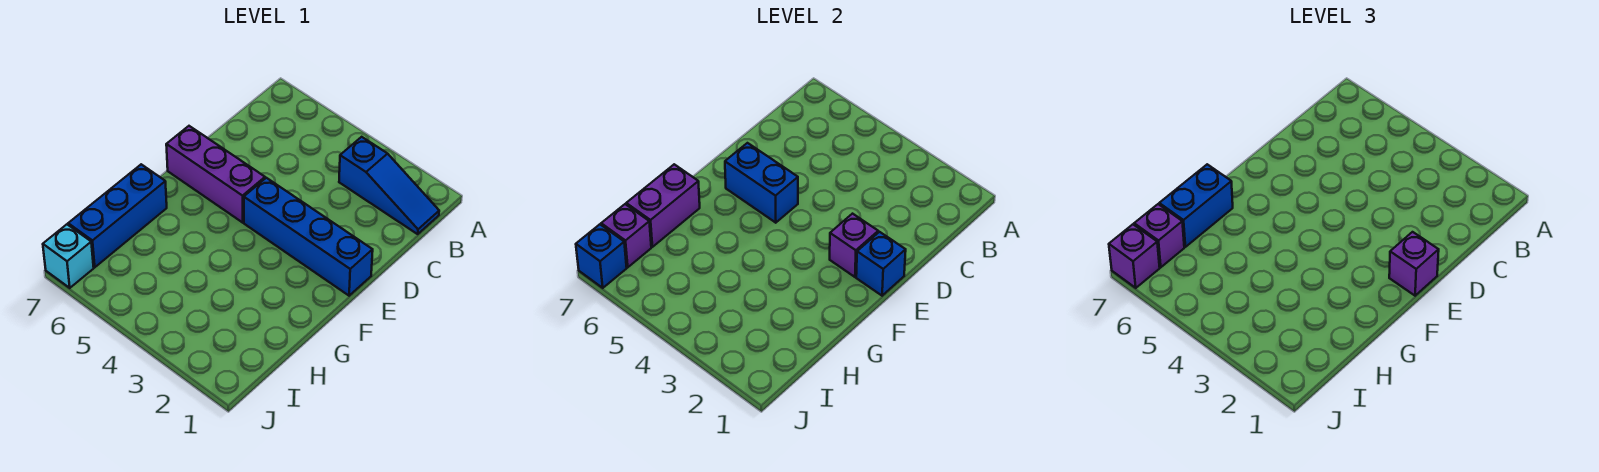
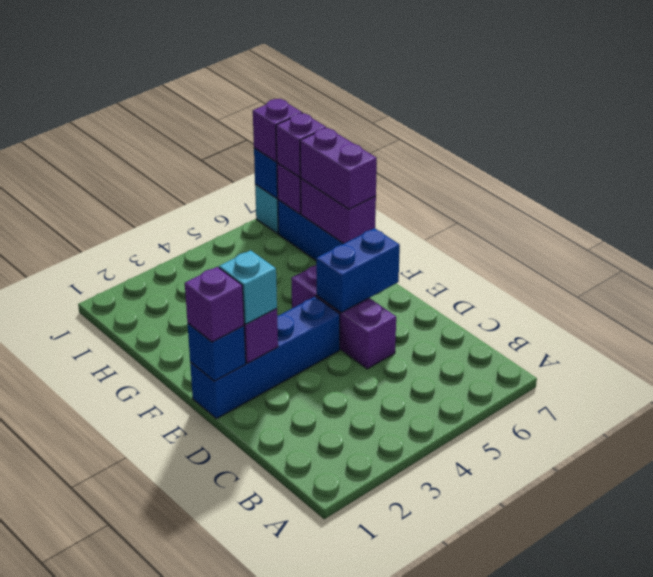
blue 1x3 slope [339,137,439,234] -> none
none -> cyan 1x1 brick [219,250,277,324]
purple 1x3 brick [166,126,265,223] -> purple 1x3 brick turned to [291,265,396,369]
blue 1x2 brick [1159,164,1233,247] -> purple 1x2 brick [300,128,377,209]

